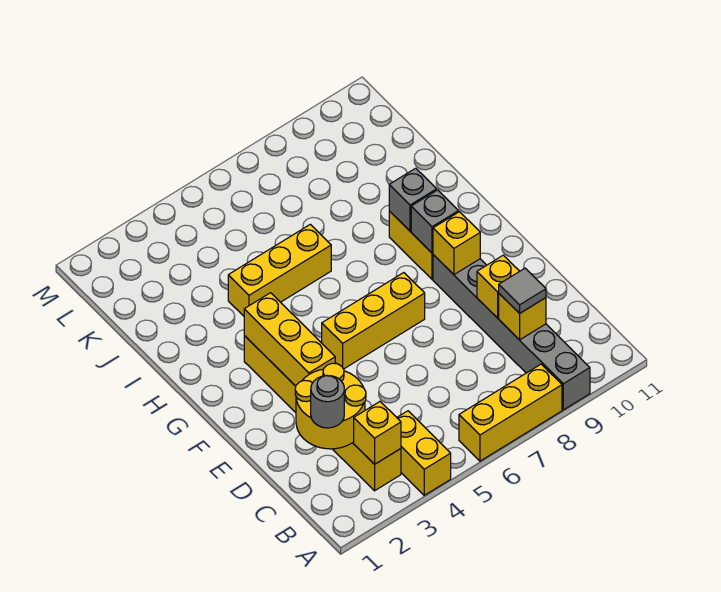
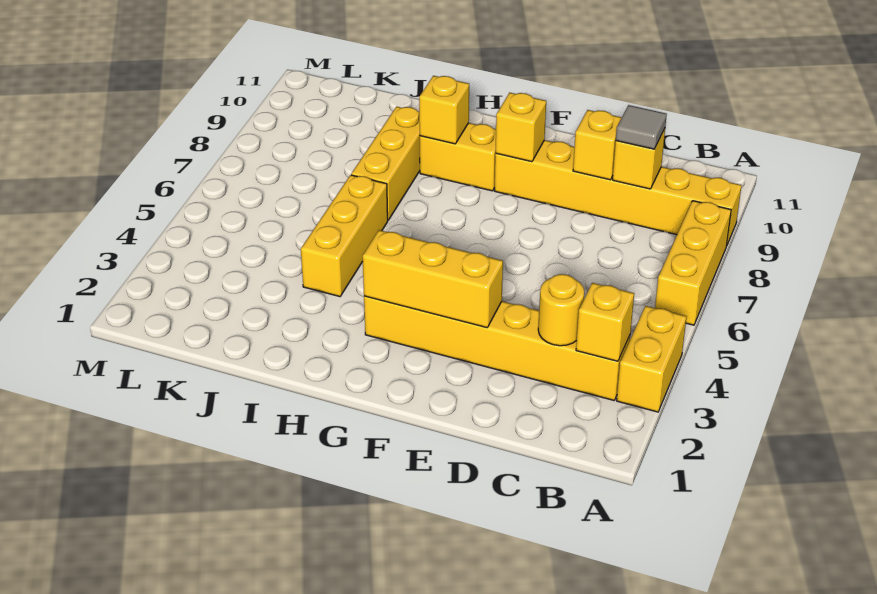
yellow 1x2 brick [397,411,451,495] -> yellow 1x2 brick turned to [617,306,687,412]
grey 1x6 brick [433,255,590,410] -> yellow 1x6 brick [494,140,742,245]
yellow 2x2 round brick [295,363,366,449] -> yellow 1x1 round brick [538,274,584,346]
grey 1x1 round brick [311,376,344,428] -> none
yellow 1x3 brick [322,273,425,369] -> yellow 1x3 brick moved to [351,107,420,220]
grey 1x1 brick [411,190,459,253] -> none
grey 1x1 brick [389,168,437,231] -> yellow 1x1 brick [419,76,469,144]

